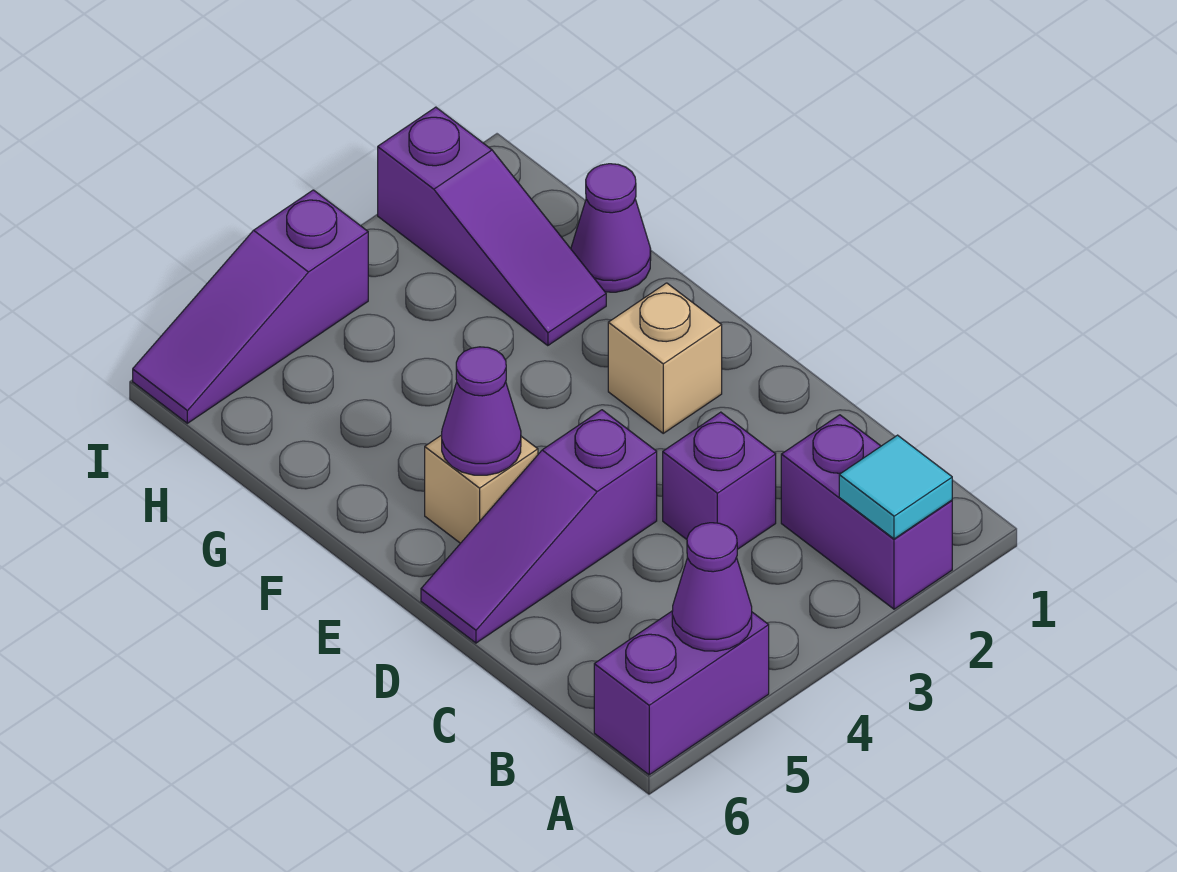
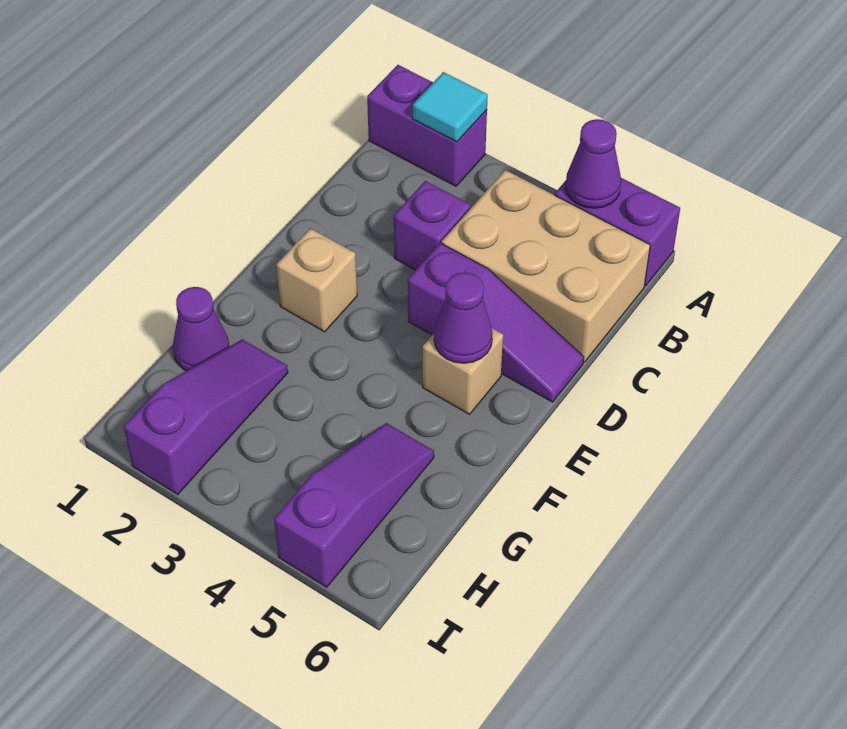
purple 1x2 brick [781,415,952,609] -> purple 1x2 brick turned to [367,65,487,186]
none -> tan 2x3 brick [442,170,650,362]
purple 1x3 slope [133,190,368,423] -> purple 1x3 slope turned to [274,423,434,587]

